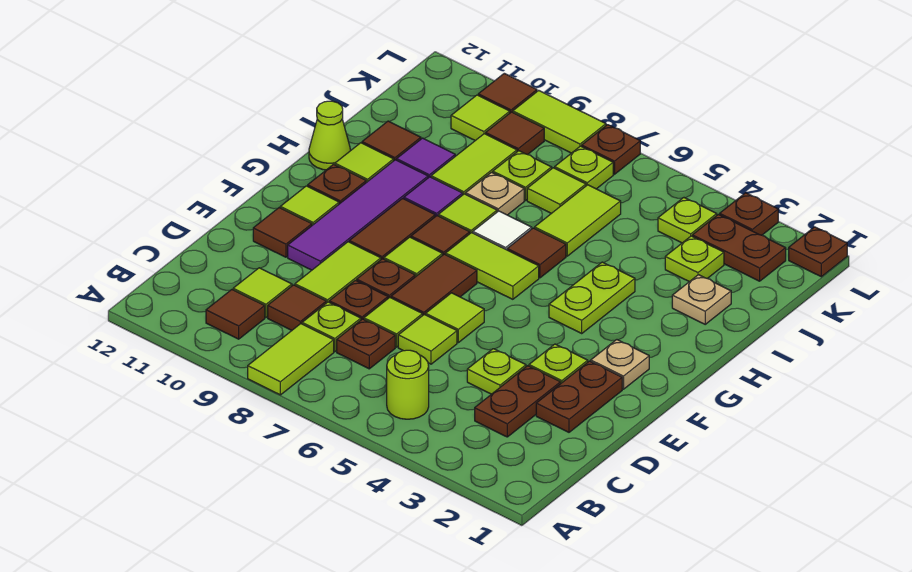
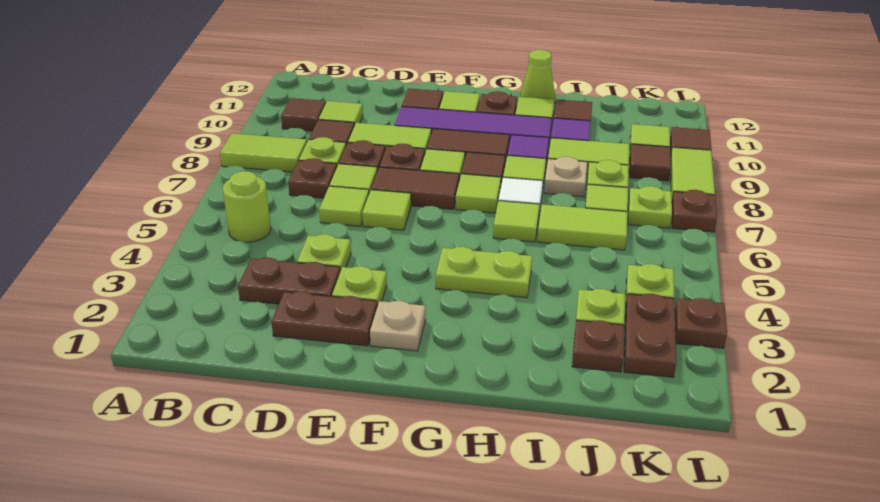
lime 1x2 tile [446,233,539,299] -> lime 1x1 tile [456,174,501,213]
brown 1x1 tile [507,228,566,278] -> lime 1x1 tile [493,201,540,242]
tan 1x1 plate [672,275,731,324] -> none
brown 1x1 plate [789,227,847,277] -> brown 1x1 plate moved to [572,320,624,372]

